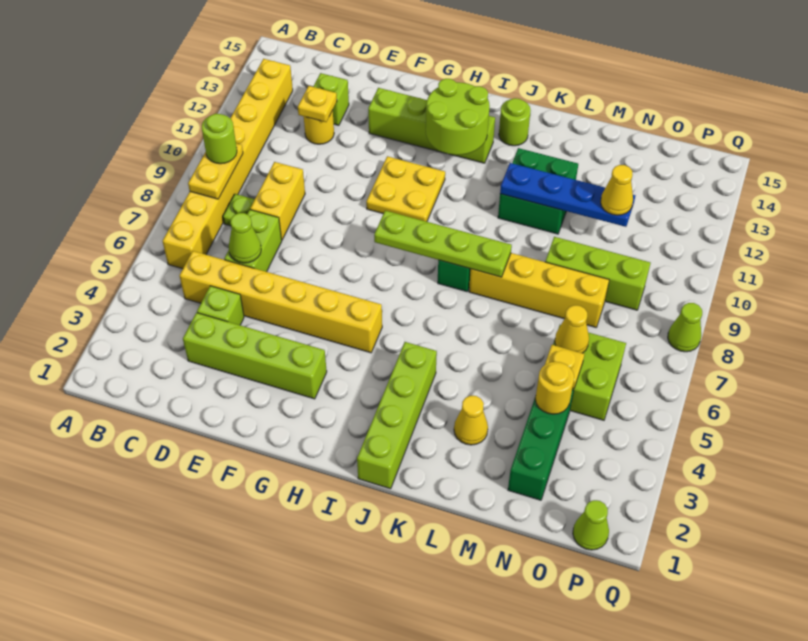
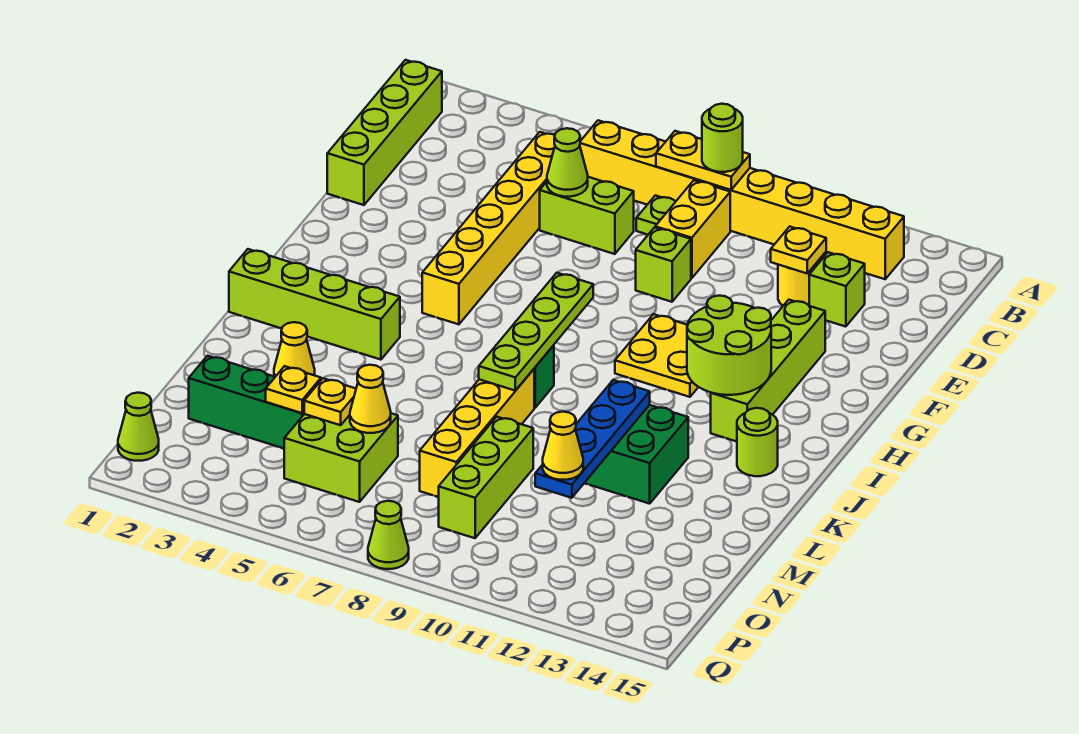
lime 1x4 brick [183,313,327,399] -> lime 1x4 brick moved to [327,60,442,205]
lime 1x1 brick [197,286,244,325] -> lime 1x1 brick moved to [636,228,691,302]
yellow 1x2 brick [250,162,305,240] -> yellow 1x2 brick turned to [655,180,730,278]
yellow 1x1 round brick [535,362,574,414] -> yellow 1x1 plate [266,366,321,413]

